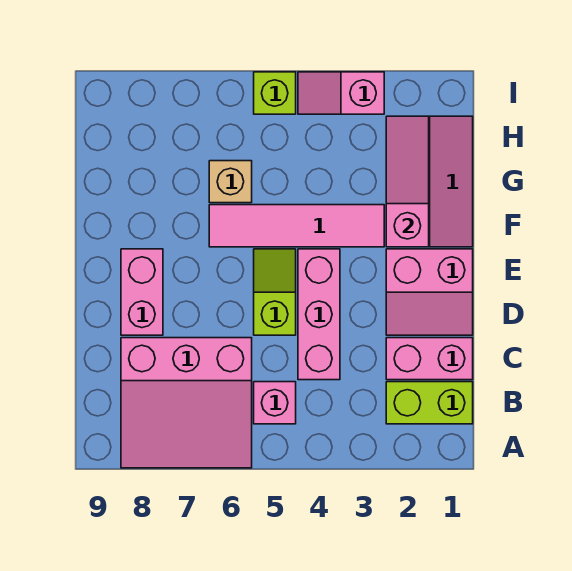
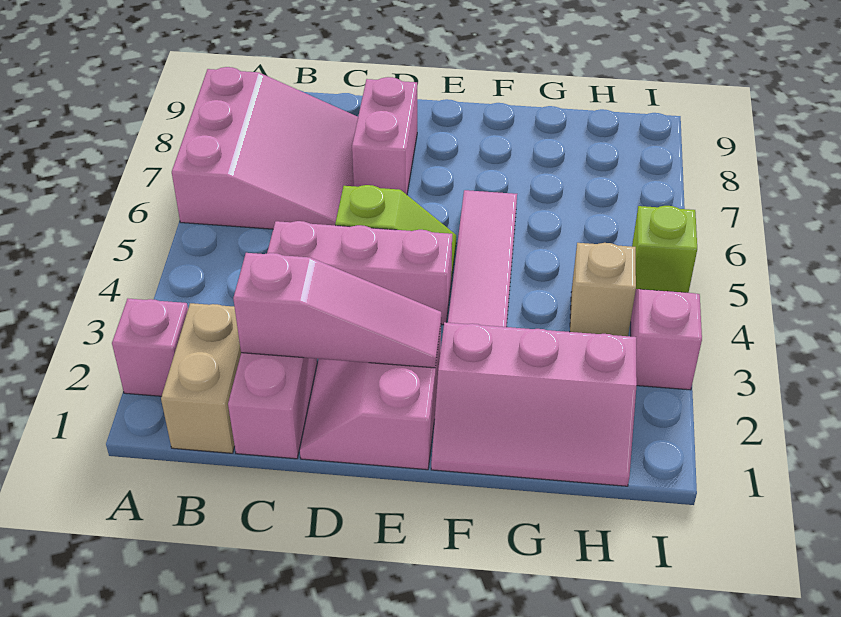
pink 3x3 slope [121,338,252,468] -> pink 3x3 slope turned to [172,67,358,229]
lime 1x2 brick [386,382,473,424] -> tan 1x2 brick [161,303,241,453]
pink 1x1 brick [254,382,296,424] -> pink 1x1 brick moved to [112,299,188,396]
pink 1x2 brick [121,249,163,335] -> pink 1x2 brick turned to [352,77,417,195]
pink 1x3 slope [386,116,429,247] -> pink 1x3 slope moved to [233,253,441,368]
tan 1x1 brick [209,161,252,203] -> tan 1x1 brick moved to [570,243,636,336]

